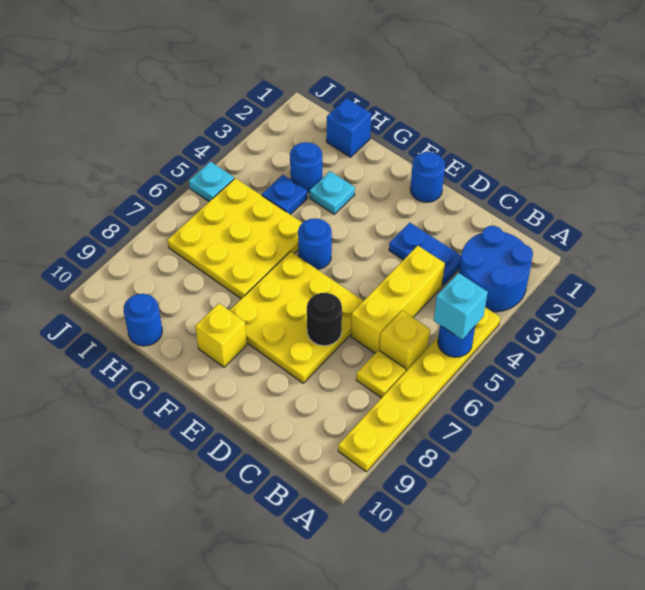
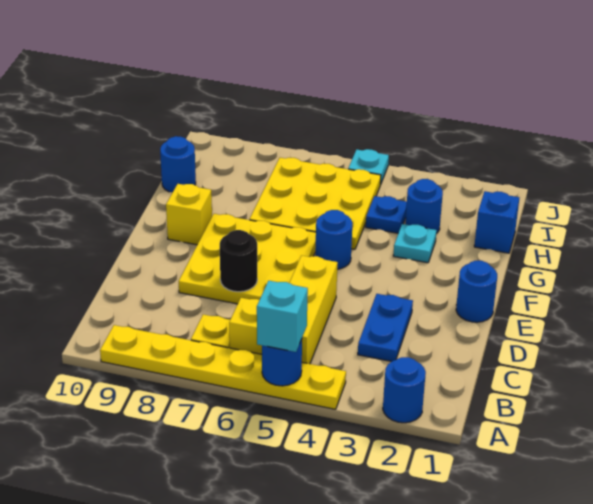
blue 2x2 round brick [459,226,533,312] -> blue 1x1 round brick [383,357,426,423]
yellow 1x3 brick [351,246,445,353] -> yellow 1x3 brick turned to [290,255,338,364]

